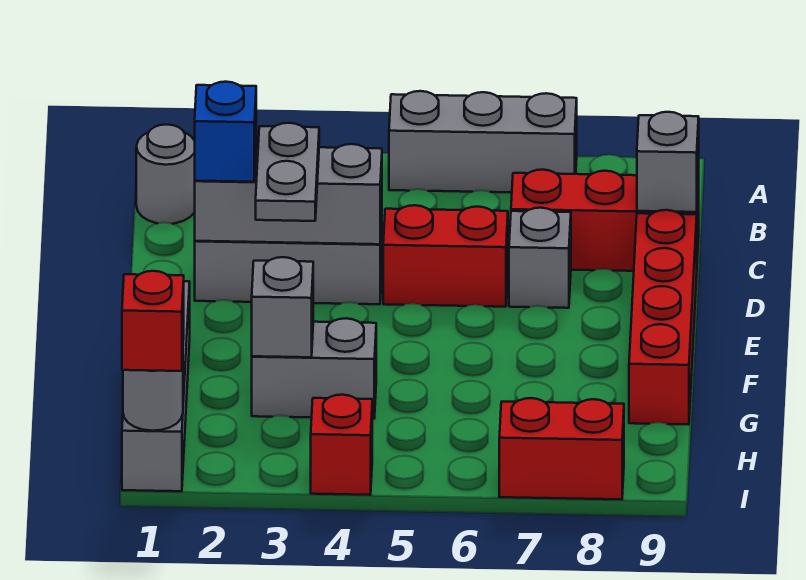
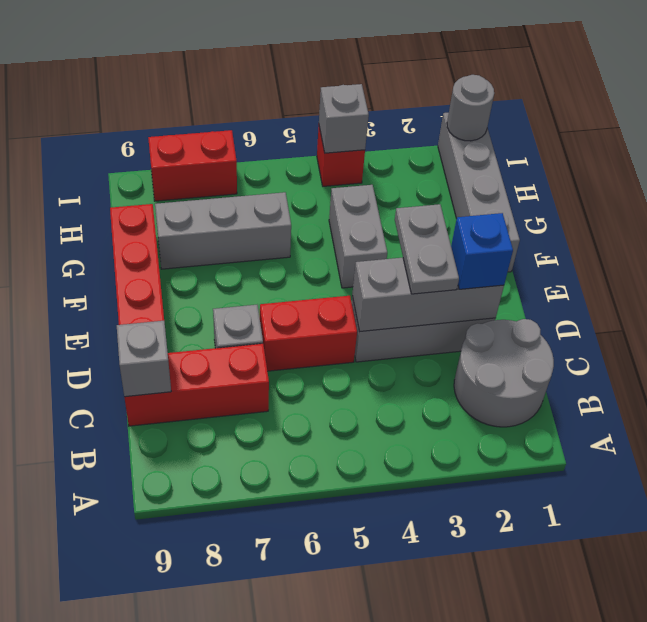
grey 1x3 brick [389,91,577,192] -> grey 1x3 brick moved to [155,192,291,269]
grey 1x1 round brick [136,125,195,224] -> grey 2x2 round brick [454,319,554,427]
grey 1x2 brick [252,318,376,419] -> grey 1x2 brick turned to [329,185,387,288]
grey 1x1 brick [252,257,313,357] -> grey 1x1 brick moved to [319,84,369,153]
red 1x1 brick [122,271,184,371] -> none

